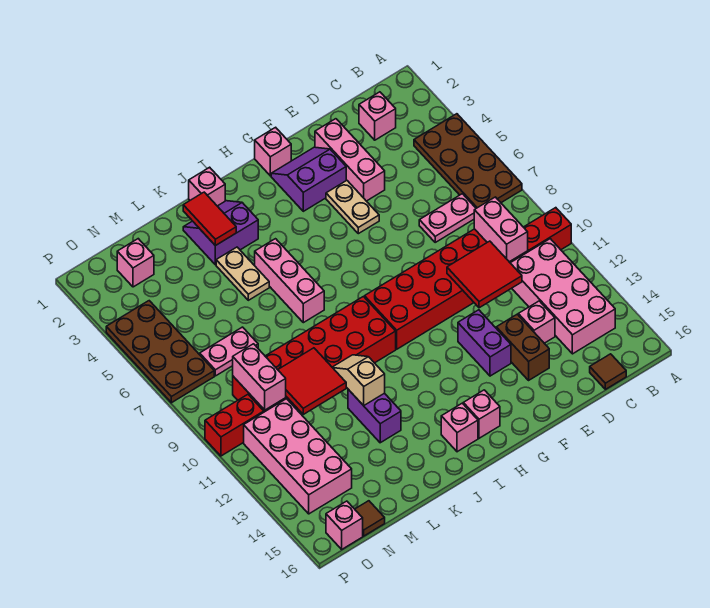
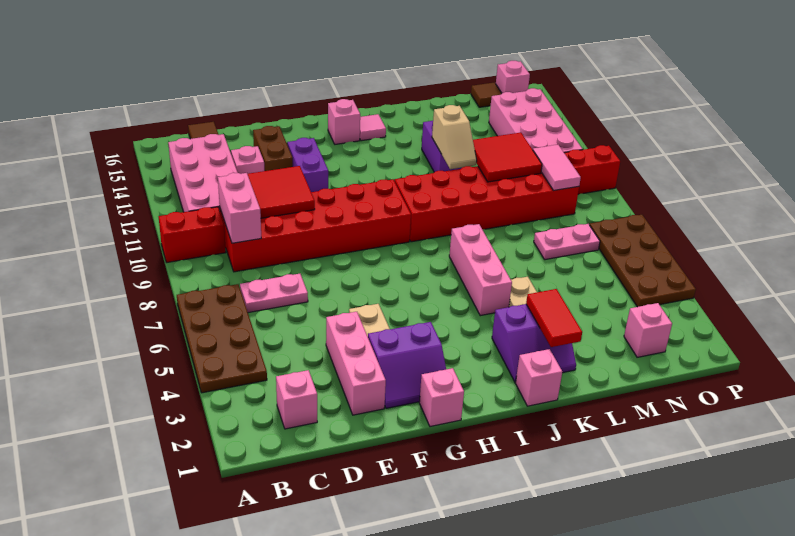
pink 1x1 brick [441,403,478,452] -> pink 1x1 tile [360,114,386,141]
pink 1x2 brick [233,344,286,410] -> pink 1x2 tile [533,145,581,191]

